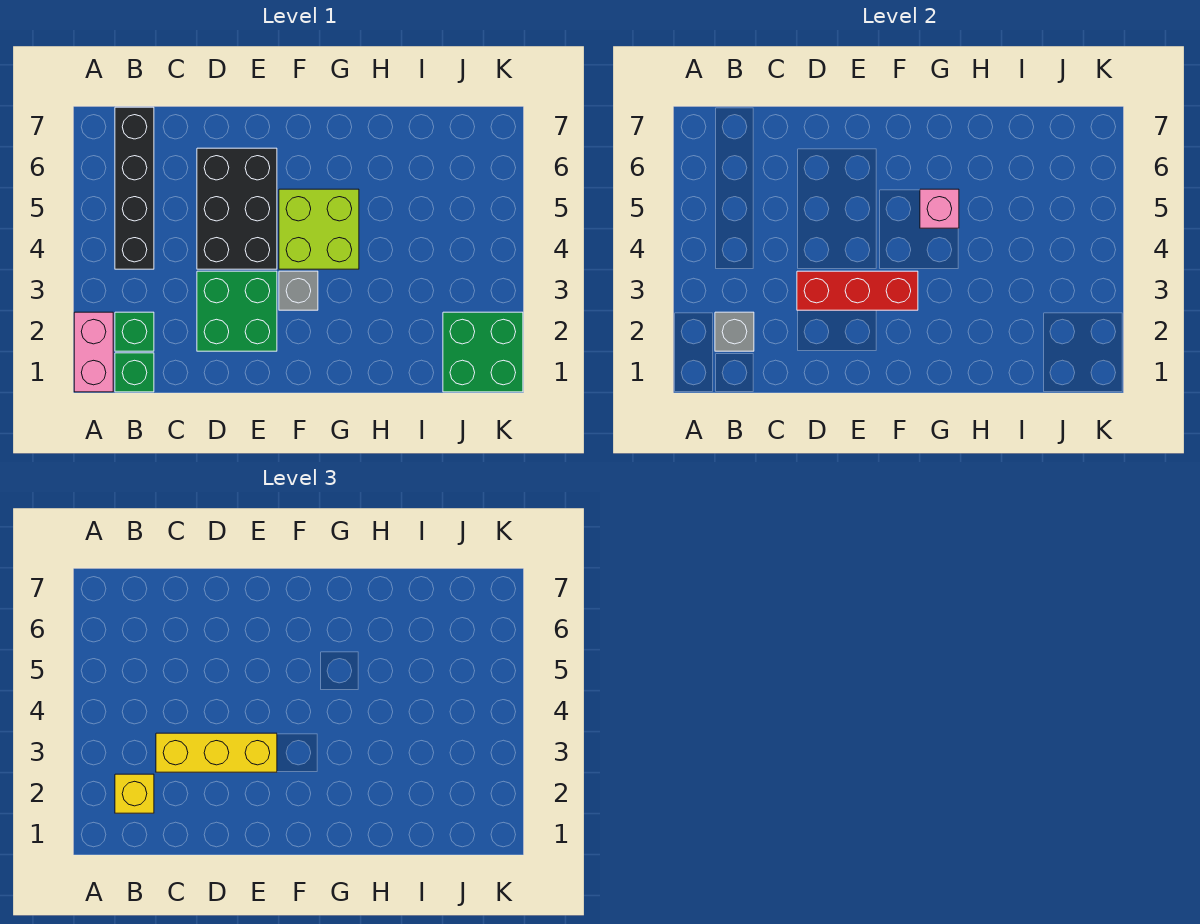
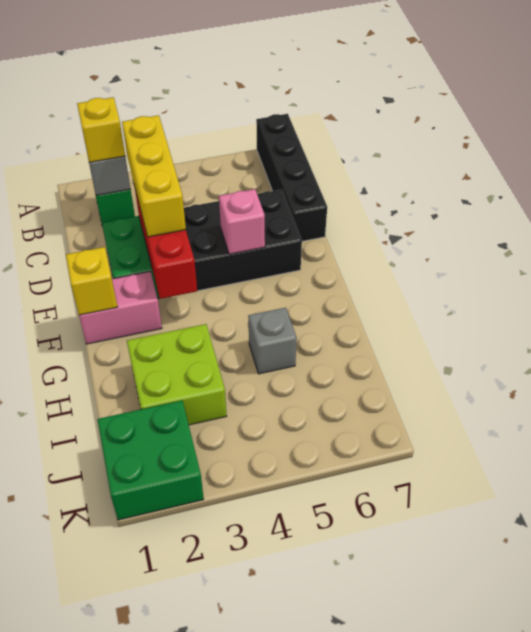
pink 1x2 brick [74,312,113,392] -> pink 1x2 brick moved to [79,271,162,344]
green 1x1 brick [115,353,154,392] -> none
black 1x4 brick [115,107,154,269] -> black 1x4 brick turned to [256,114,327,241]
none -> yellow 1x1 brick [66,247,117,315]
grey 1x1 brick [279,271,318,310] -> grey 1x1 brick moved to [248,308,297,374]
lime 2x2 brick [279,189,359,269] -> lime 2x2 brick moved to [127,324,227,425]
pink 1x1 brick [920,189,959,228] -> pink 1x1 brick moved to [219,189,265,254]

